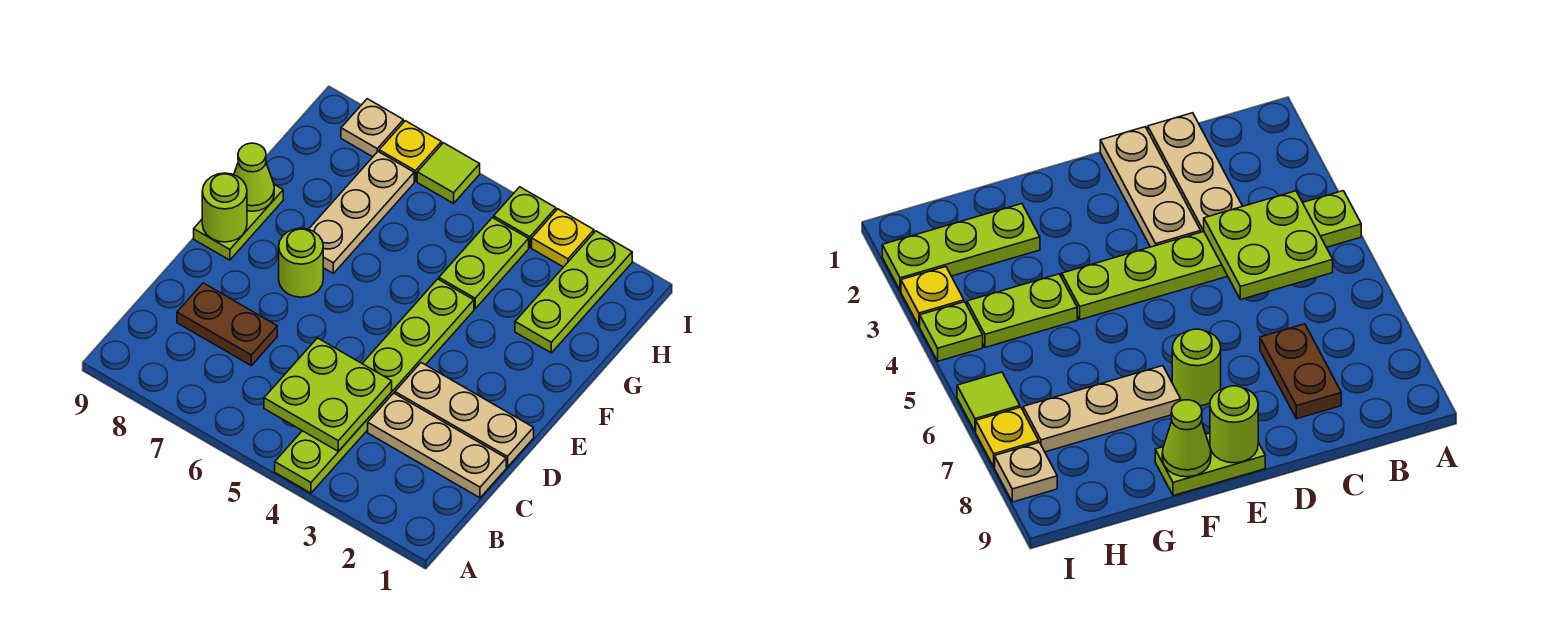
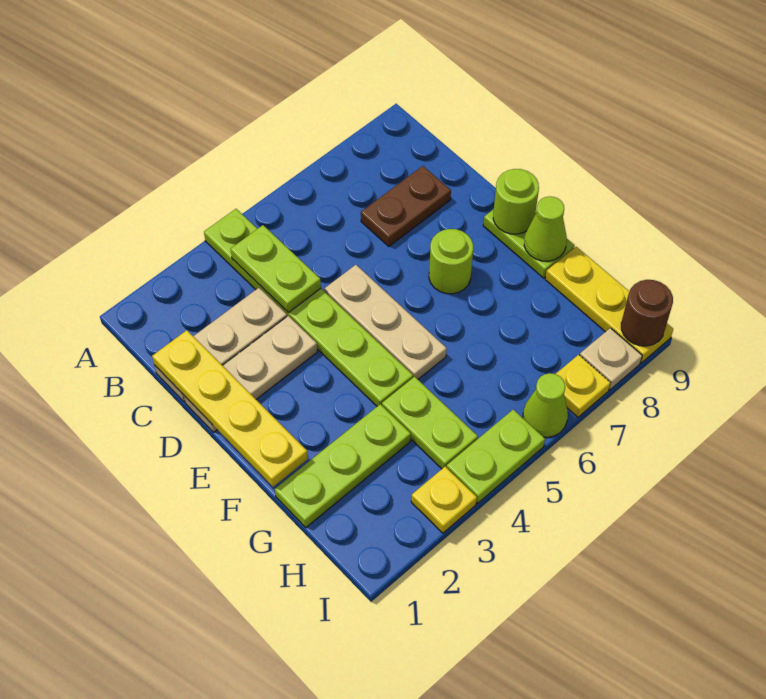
lime 2x2 plate [264,338,392,451] -> lime 1x2 plate [231,225,321,312]
none -> yellow 1x4 plate [152,330,308,487]
tan 1x3 plate [309,152,414,273] -> tan 1x3 plate moved to [324,265,447,379]
lime 1x3 plate [515,231,632,353] -> lime 1x3 plate turned to [275,404,411,528]
none -> yellow 1x3 plate [545,247,673,363]
lime 1x1 plate [494,187,556,247] -> lime 1x2 plate [447,409,545,503]
lime 1x1 tile [417,143,480,203] -> lime 1x1 cone [523,373,568,437]
none -> brown 1x1 round brick [621,280,673,346]

